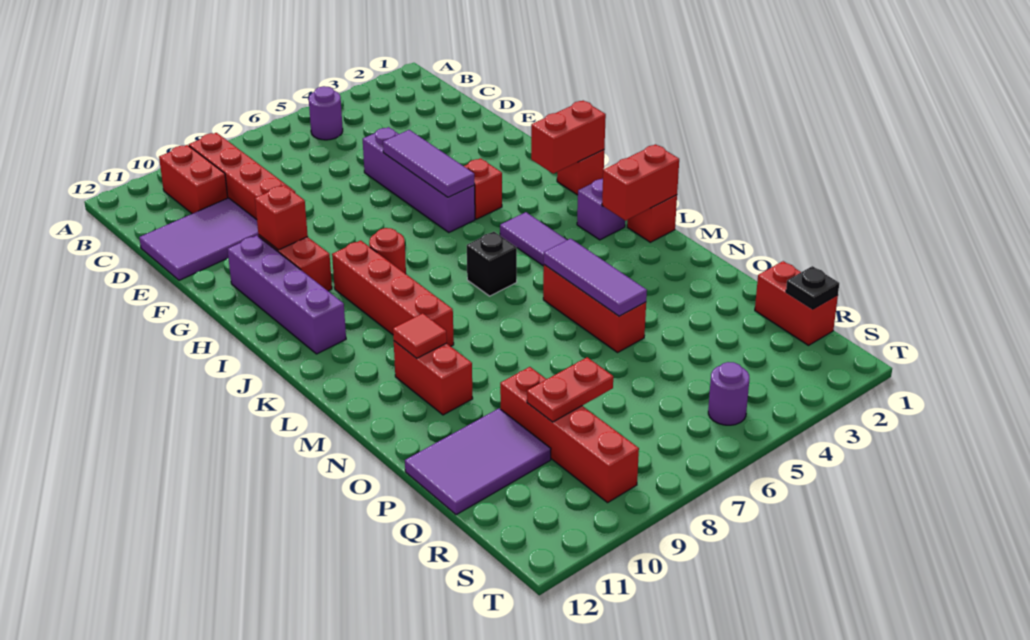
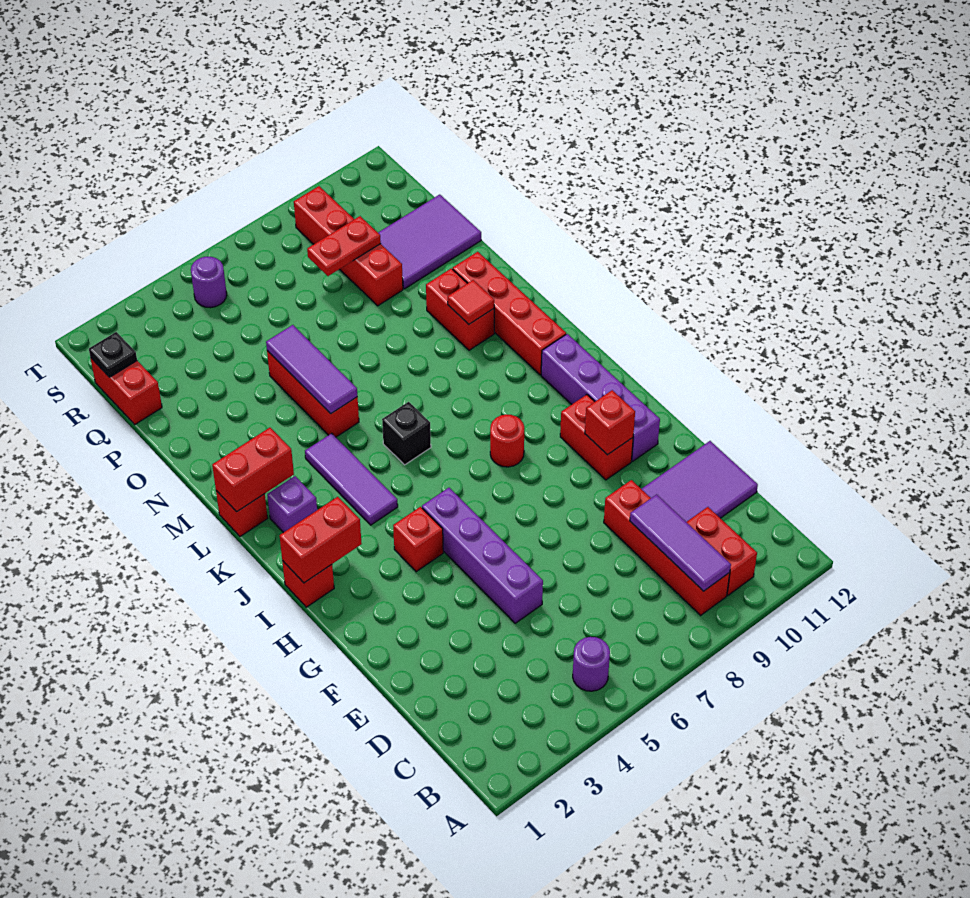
purple 1x3 tile [383,130,475,197] -> purple 1x3 tile moved to [630,494,731,591]
red 1x4 brick [332,240,454,346] -> red 1x4 brick moved to [453,252,566,375]

